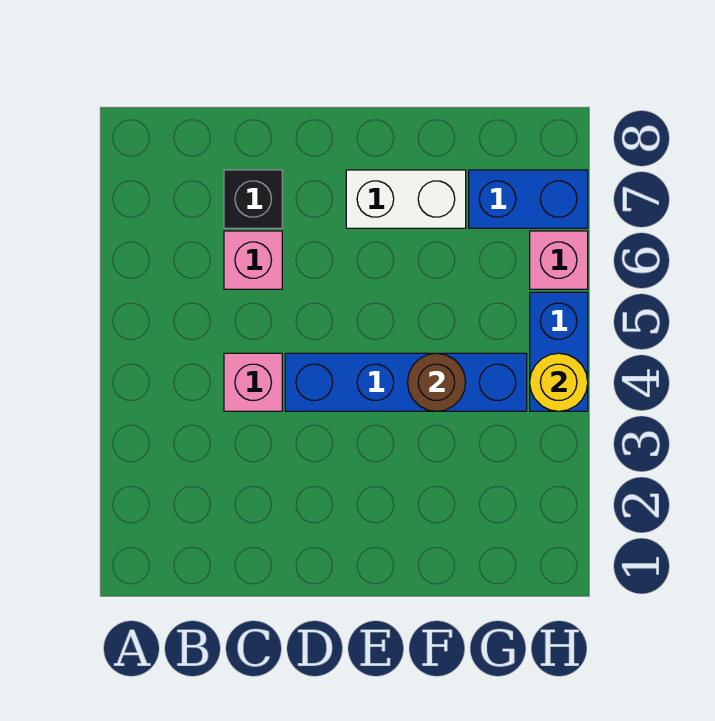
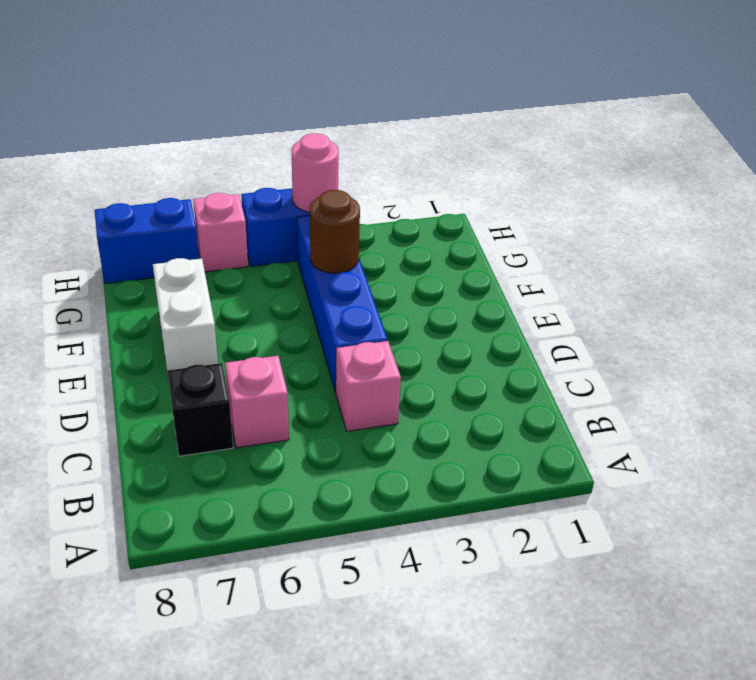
blue 1x2 brick [469,170,588,228] -> blue 1x2 brick turned to [95,198,199,284]
yellow 1x1 round brick [530,353,588,411] -> pink 1x1 round brick [291,133,339,212]

